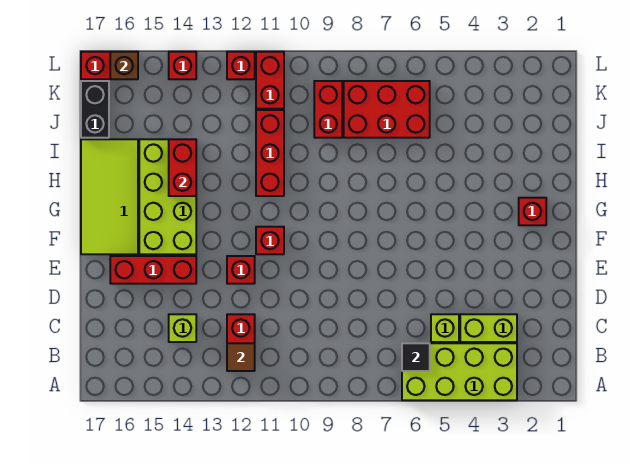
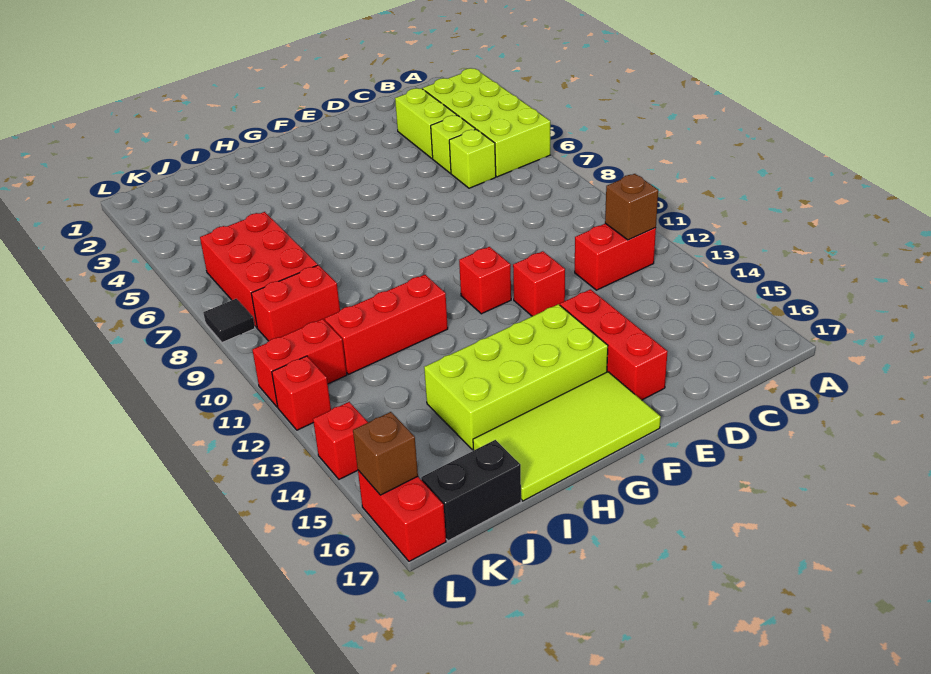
black 1x1 tile [402,343,430,371] -> black 1x1 tile moved to [203,299,255,343]
brown 1x1 tile [227,343,255,371] -> brown 1x1 brick [605,174,658,240]
lime 1x1 brick [169,314,196,342] -> lime 1x1 brick moved to [449,129,496,188]
red 1x1 brick [519,198,546,225] -> none
red 1x2 brick [169,139,196,196] -> none

